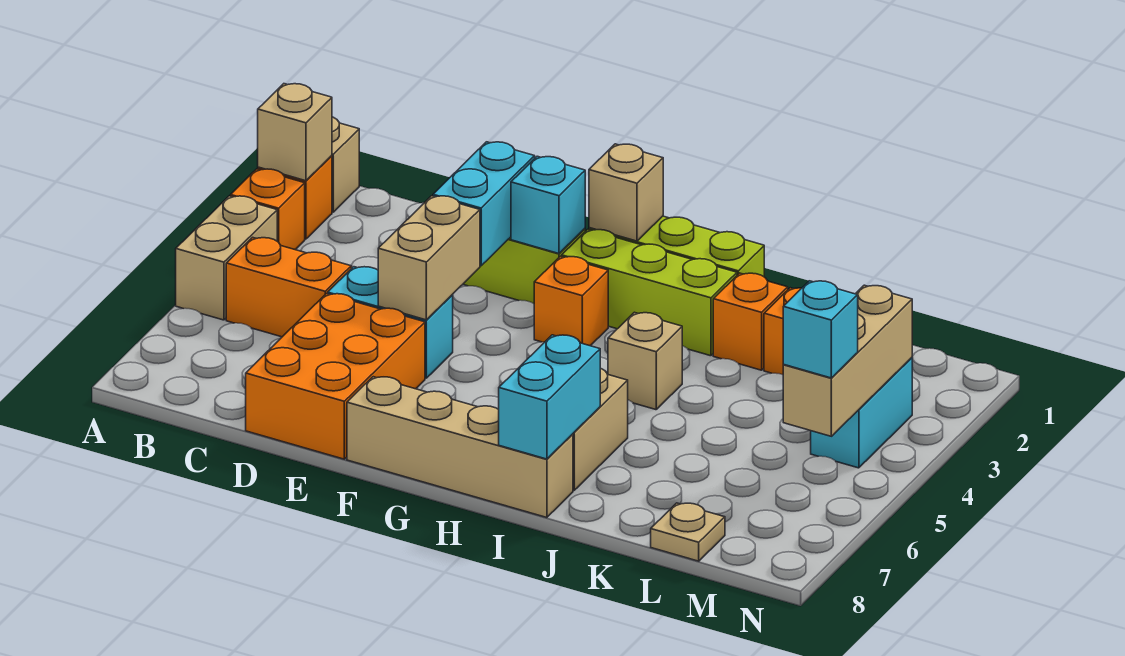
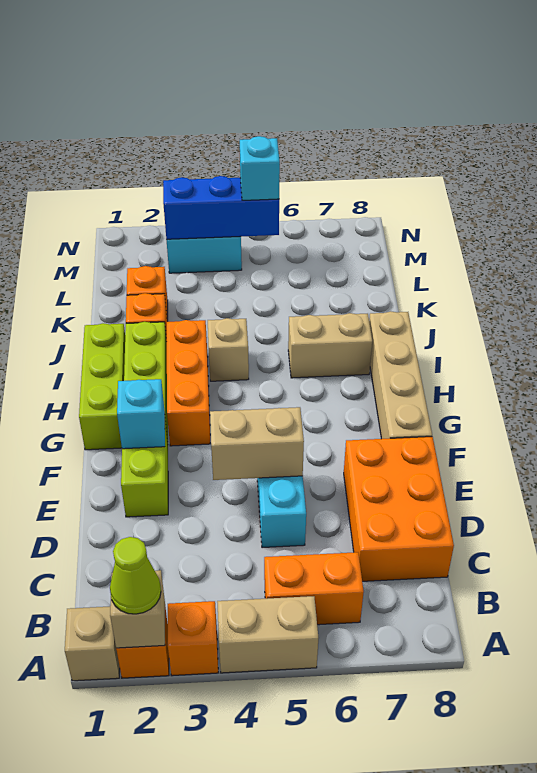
none -> lime 1x1 cone [110,537,161,614]
orange 1x2 brick [226,237,351,337] -> orange 1x2 brick turned to [264,552,364,625]
orange 2x3 brick [246,294,425,459] -> orange 2x3 brick turned to [344,437,454,581]
cyan 1x2 brick [433,142,535,266] -> none
tan 1x1 brick [589,144,663,241] -> none
orange 1x1 brick [534,256,608,346] -> orange 1x3 brick [166,320,210,446]
cyan 1x2 brick [499,335,600,459] -> none
tan 1x1 plate [651,503,725,561] -> none
tan 1x3 brick [783,285,912,436] -> blue 1x3 brick [163,176,279,239]

